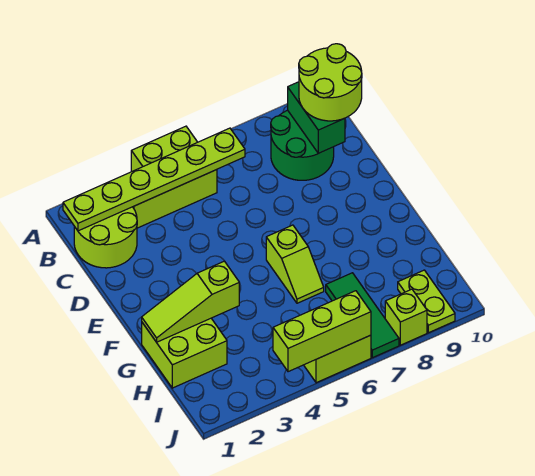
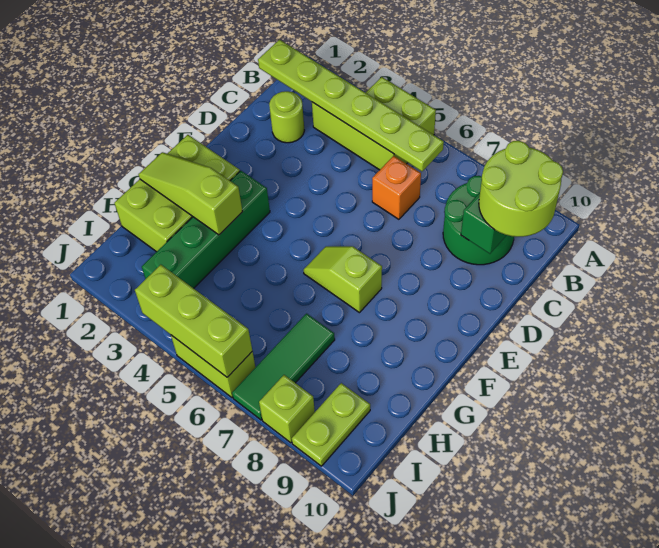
lime 2x2 round brick [74,207,137,268] -> lime 1x1 round brick [269,91,304,143]
none -> orange 1x1 brick [372,156,421,219]
none -> green 1x4 brick [142,171,270,288]
lime 1x2 slope [266,225,324,303] -> lime 1x2 slope turned to [303,246,382,313]
lime 2x2 brick [142,318,227,388] -> lime 2x3 brick [114,135,240,252]

